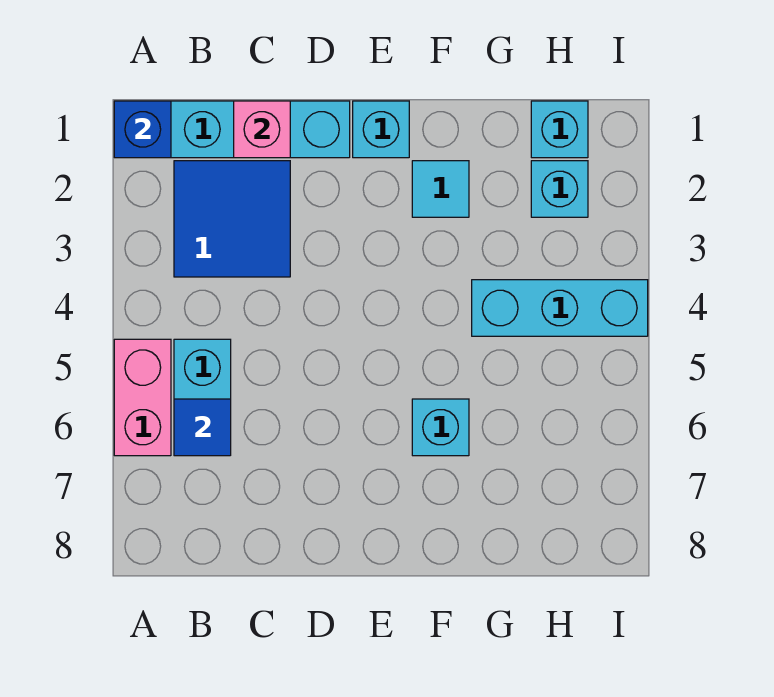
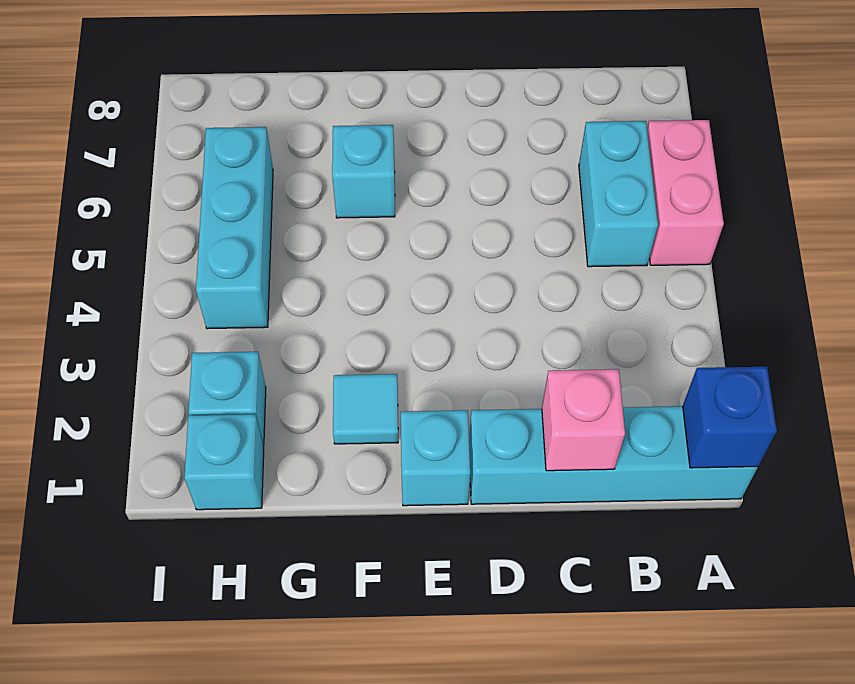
blue 2x2 tile [174,161,290,277] -> none
blue 1x1 tile [174,399,231,456] -> none
cyan 1x3 brick [472,280,648,336] -> cyan 1x3 brick turned to [196,127,273,329]

